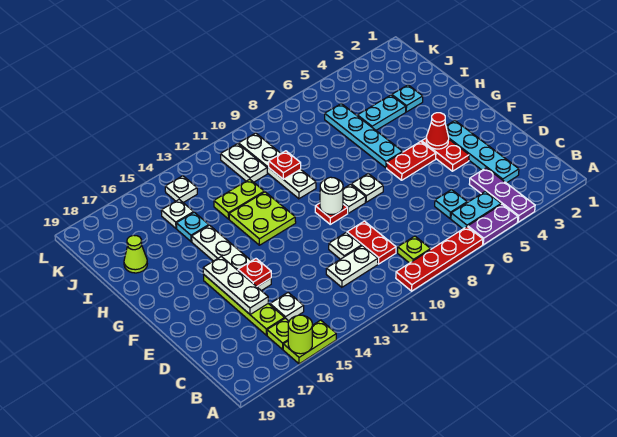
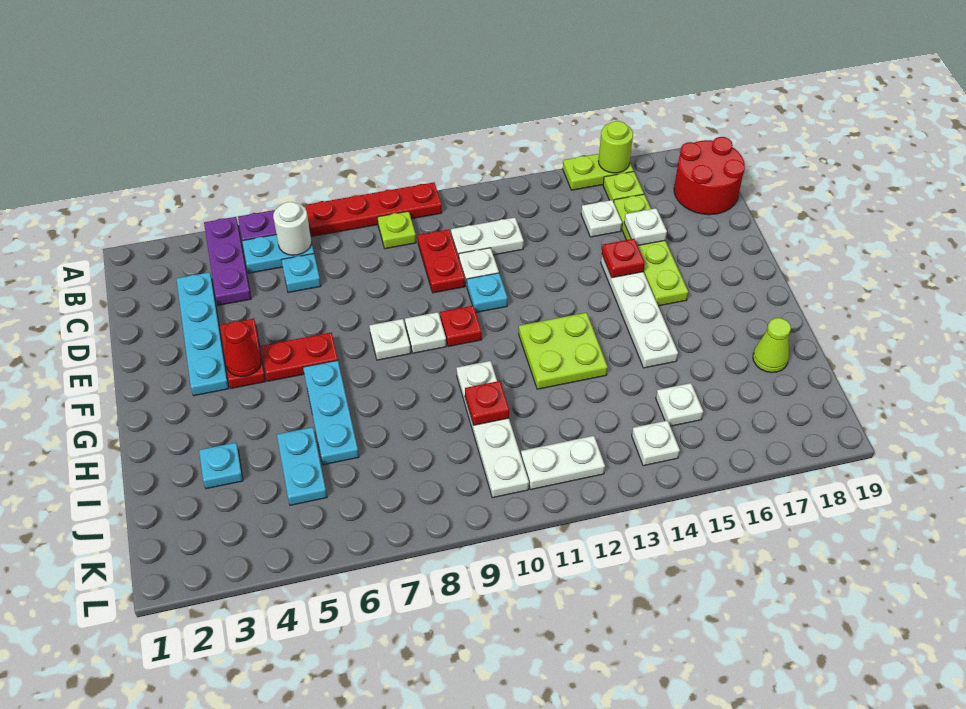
none -> red 2x2 round brick [674,137,745,215]
white 1x3 plate [203,256,268,315] -> white 1x1 plate [624,208,667,246]
white 1x1 round brick [320,177,343,215] -> white 1x1 round brick moved to [273,202,311,255]
cyan 1x4 plate [325,104,402,168] -> cyan 1x3 plate [303,360,359,465]
cyan 1x2 plate [357,95,406,130] -> cyan 1x2 plate turned to [277,427,327,505]
lime 1x2 plate [214,179,264,219] -> none
cyan 1x1 plate [176,212,209,242] -> cyan 1x1 plate moved to [467,273,508,312]
white 1x2 plate [221,144,267,182] -> white 1x2 plate turned to [521,436,605,489]

